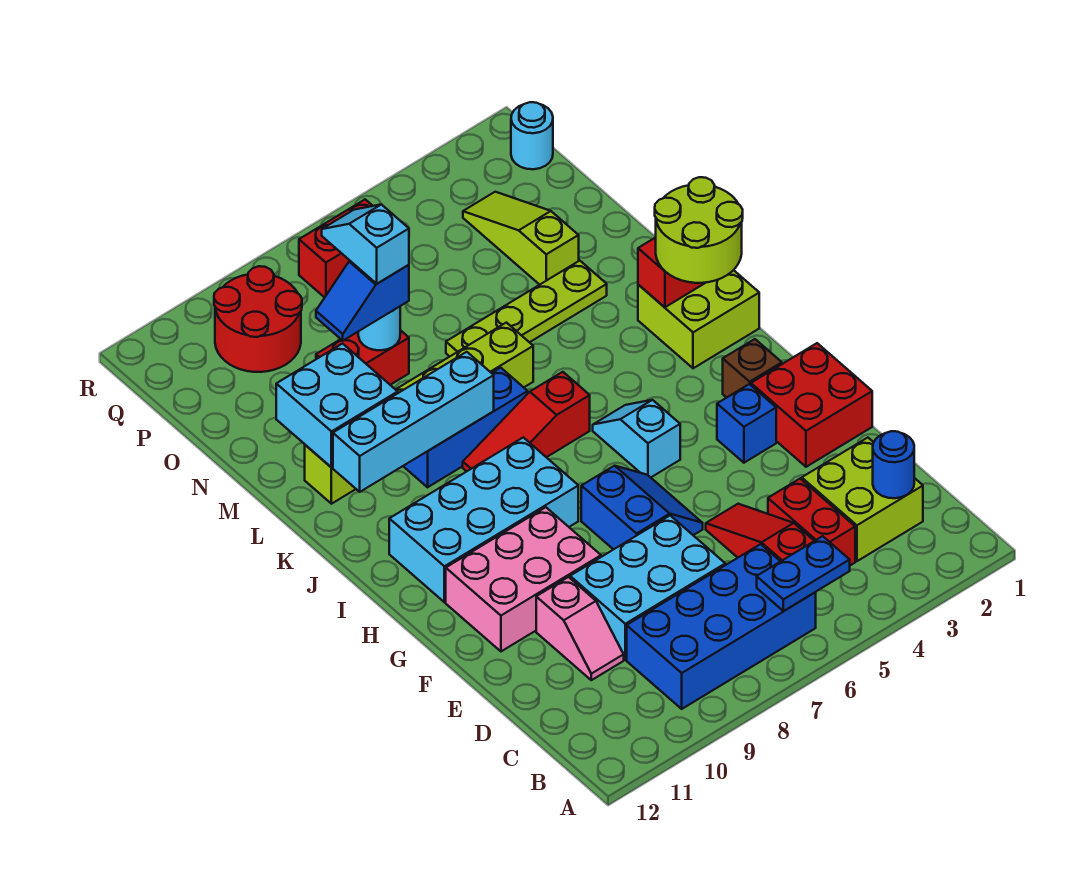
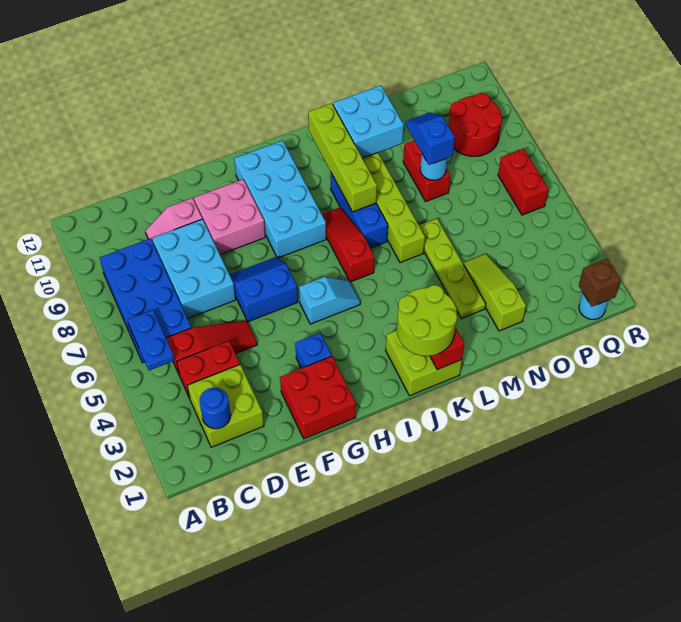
blue 2x2 slope [581,466,703,550] -> blue 2x2 slope turned to [230,257,298,322]
pink 2x3 brick [446,507,601,651] -> pink 2x2 brick [194,179,265,255]
brown 1x1 brick [723,339,782,398] -> brown 1x1 brick moved to [579,259,621,307]
cyan 1x4 brick [333,352,494,492] -> lime 1x4 brick [308,103,377,212]
lime 1x3 slope [463,192,579,285] -> lime 1x3 slope turned to [463,254,526,331]
cyan 1x2 slope [322,204,409,284] -> none

